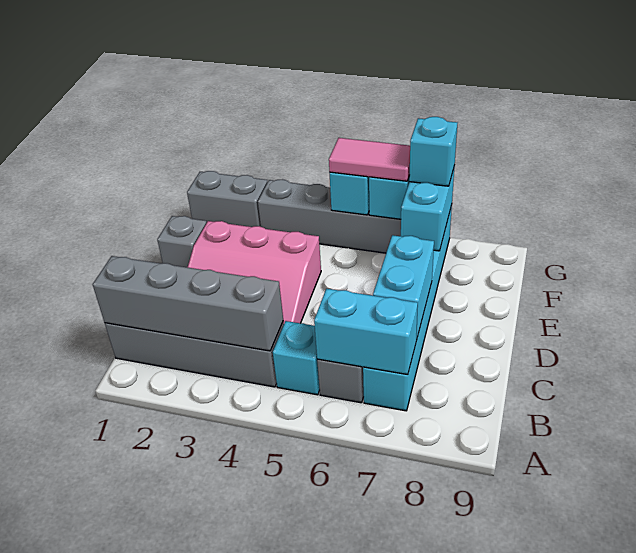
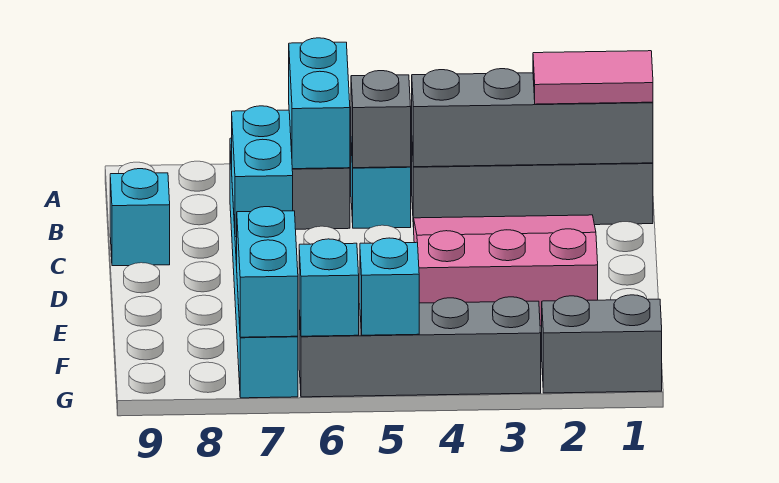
cyan 1x2 brick [314,289,418,375] -> cyan 1x2 brick turned to [289,38,350,169]
grey 1x1 brick [157,216,206,267] -> grey 1x1 brick moved to [351,71,411,168]
pink 1x2 tile [329,138,410,181] -> pink 1x2 tile moved to [533,51,653,104]
cyan 1x1 brick [409,117,457,186] -> cyan 1x1 brick moved to [110,169,170,266]

